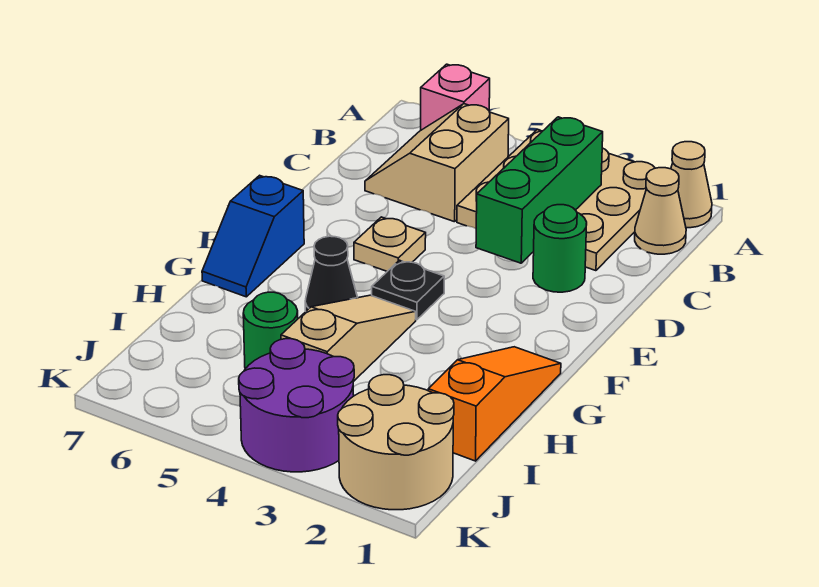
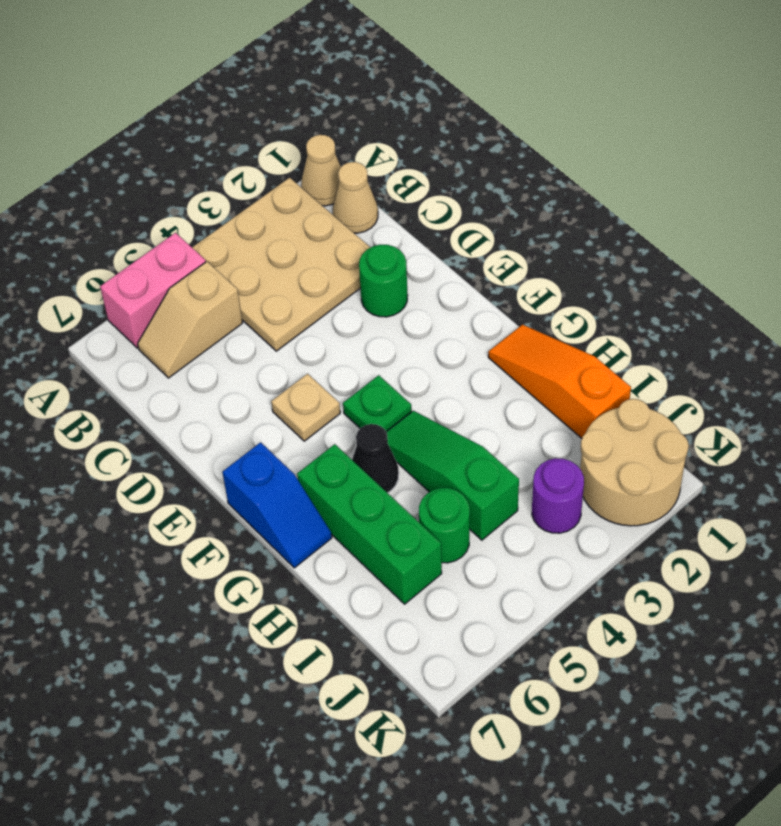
pink 1x1 brick [421,64,490,130] -> pink 1x2 brick [100,233,206,348]
green 1x3 brick [476,117,603,263] -> green 1x3 brick moved to [297,444,442,604]
tan 2x2 slope [365,104,509,222] -> tan 1x2 slope [138,262,242,378]
black 1x1 plate [372,260,444,320] -> green 1x1 plate [343,375,412,432]
tan 1x3 slope [281,295,416,382] -> green 1x3 slope [386,411,519,540]
purple 2x2 round brick [239,339,354,472] -> purple 1x1 round brick [532,458,584,533]

